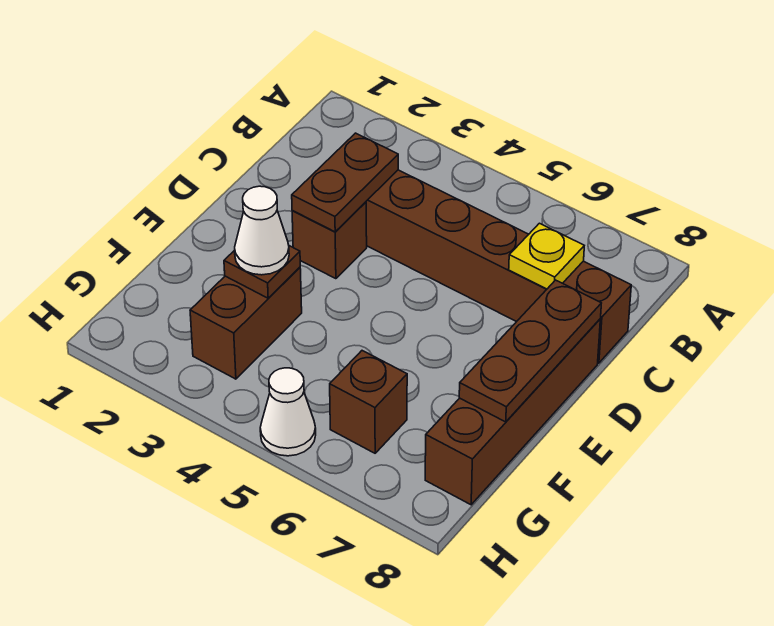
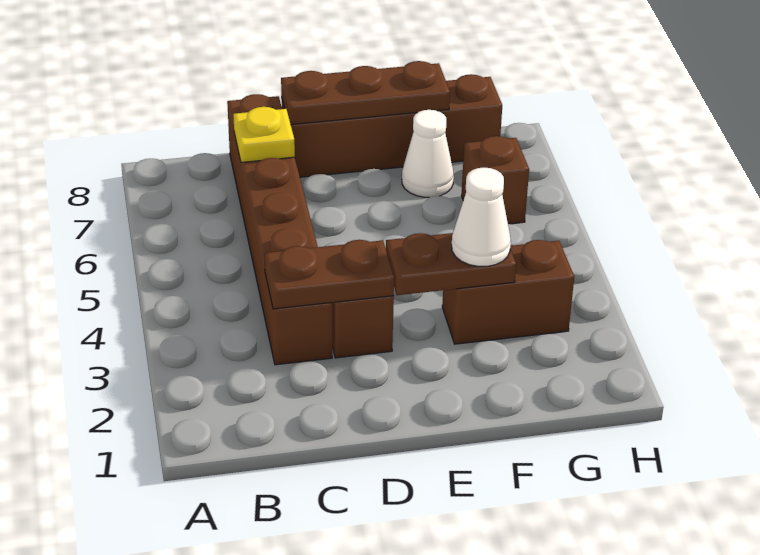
brown 1x1 plate [224,246,300,298] -> brown 1x2 plate [386,233,516,295]
white 1x1 cone [260,368,316,456] -> white 1x1 cone moved to [402,110,454,197]

